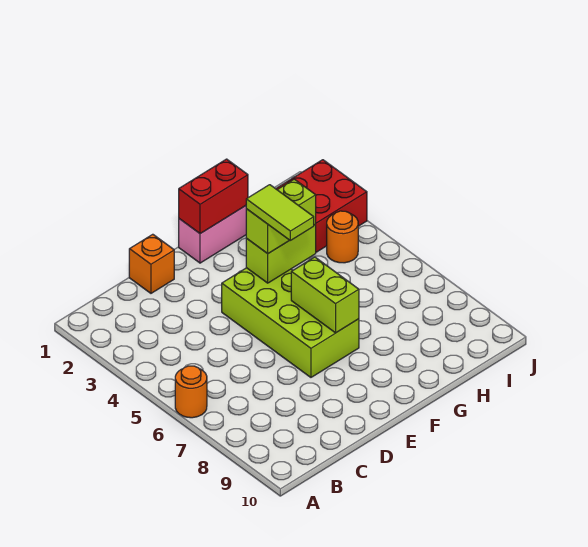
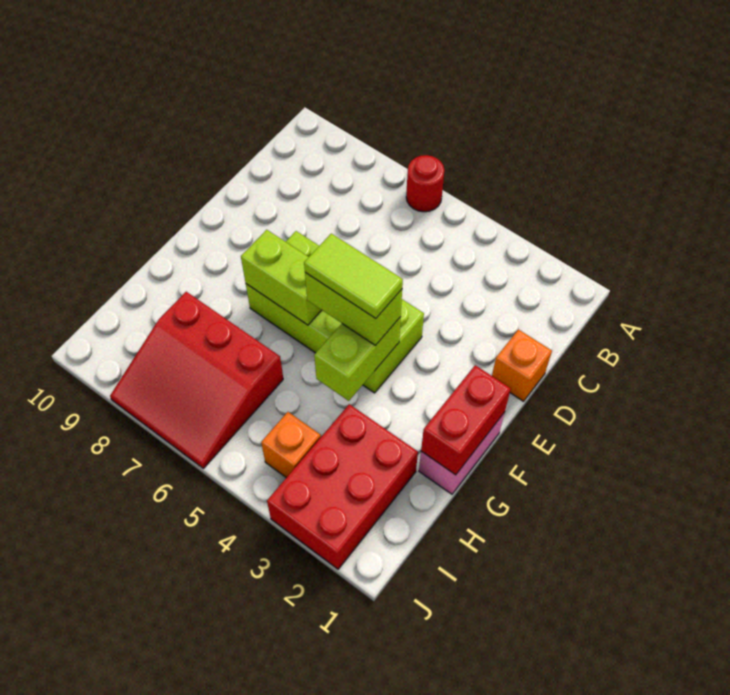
orange 1x1 round brick [175,366,207,418] -> red 1x1 round brick [406,155,444,212]
lime 1x2 brick [246,179,316,254] -> lime 1x2 brick turned to [305,273,402,345]
none -> red 3x3 slope [110,292,283,468]
orange 1x1 round brick [327,211,358,263] -> orange 1x1 brick [261,412,321,478]

